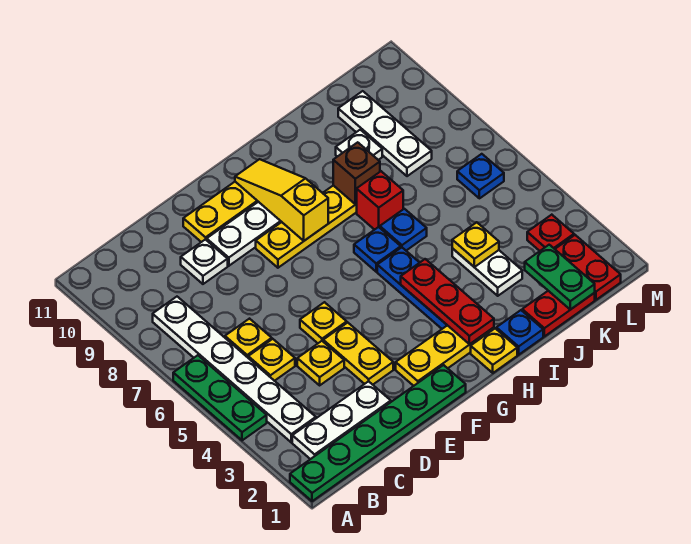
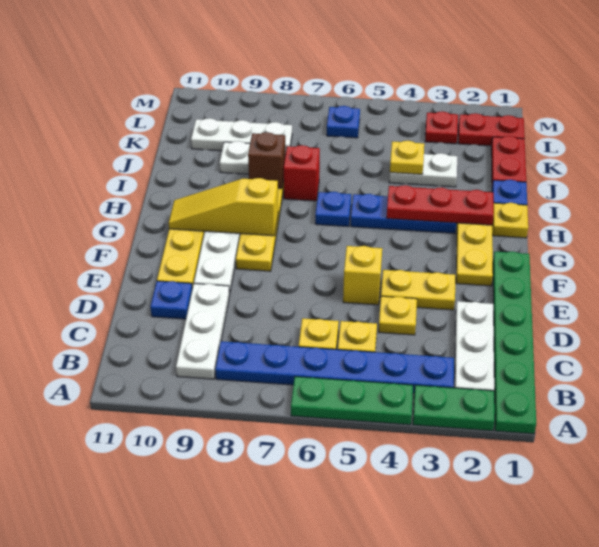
white 1x6 plate [153,297,316,442] -> blue 1x6 plate [215,341,454,394]
white 1x1 plate [181,239,228,284] -> white 1x3 plate [176,284,230,379]
yellow 1x1 plate [300,302,347,343] -> yellow 1x1 brick [343,246,382,305]
blue 1x1 plate [380,209,427,251] -> blue 1x1 plate moved to [151,281,192,319]
green 1x2 plate [525,245,595,310] -> green 1x2 plate moved to [413,385,495,431]

